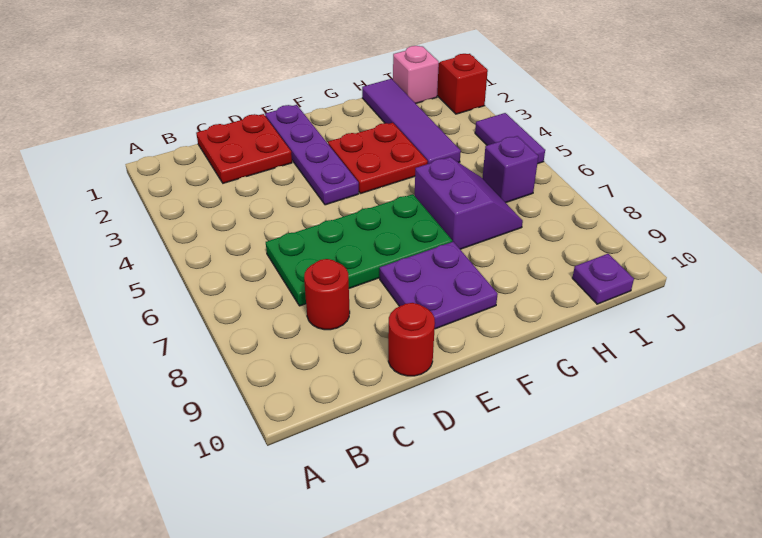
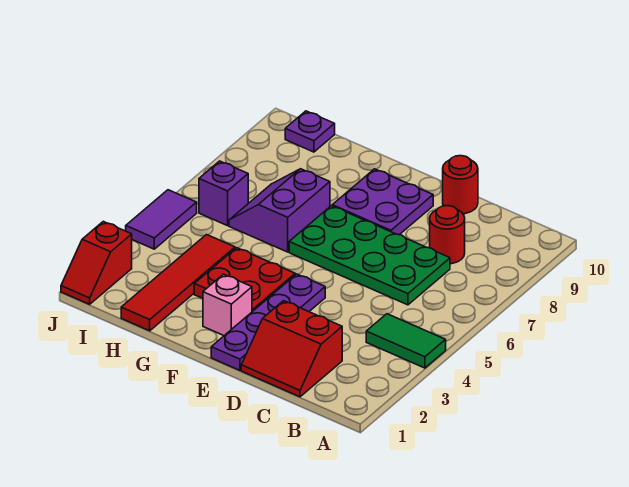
none -> green 1x2 tile [366,314,446,368]
red 2x2 plate [196,114,292,183] -> red 2x2 slope [241,301,342,397]
purple 1x4 tile [362,79,461,164] -> red 1x4 tile [121,235,235,331]
pink 1x1 brick [393,46,439,103] -> pink 1x1 brick moved to [203,274,252,335]

